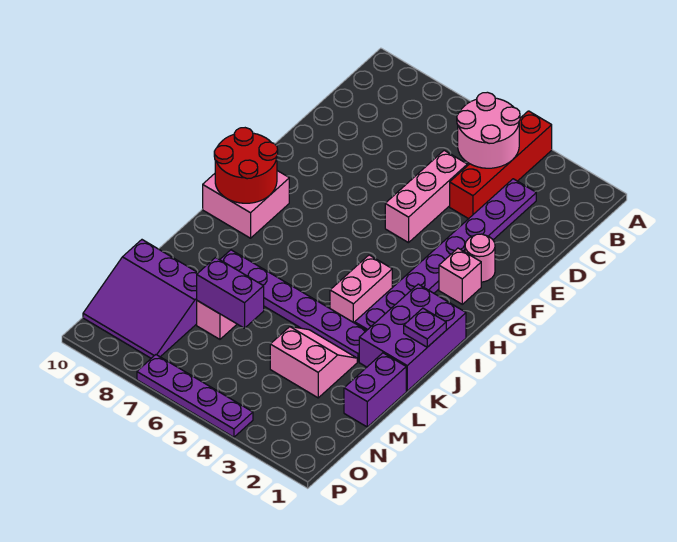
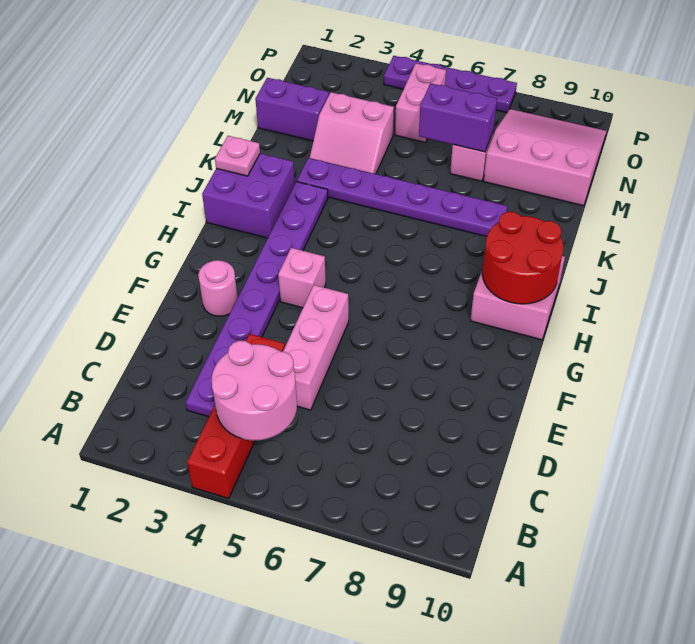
pink 1x1 brick [439,248,481,304] -> pink 1x1 brick moved to [278,248,326,308]
purple 2x3 brick [359,284,466,391] -> purple 2x2 brick [202,153,295,238]
pink 1x2 brick [330,255,392,323] -> pink 1x2 brick moved to [395,63,446,142]
purple 1x1 plate [404,308,446,347] -> pink 1x1 plate [215,136,260,176]
purple 1x2 brick [344,353,406,427] -> purple 1x2 brick turned to [255,78,329,141]
purple 3x3 slope [83,240,198,358] -> pink 3x3 slope [484,109,606,206]

